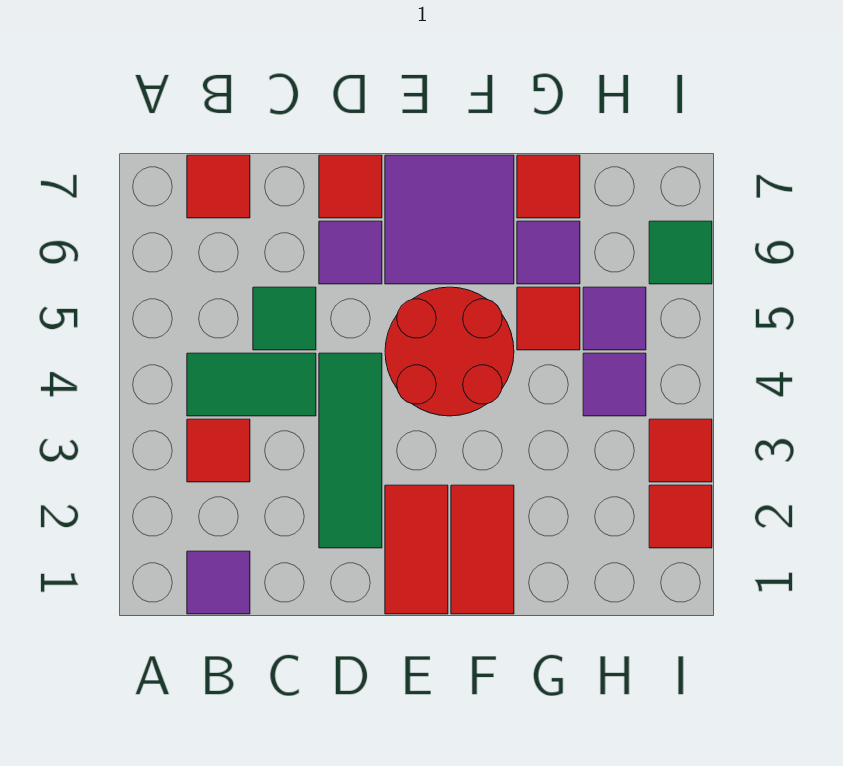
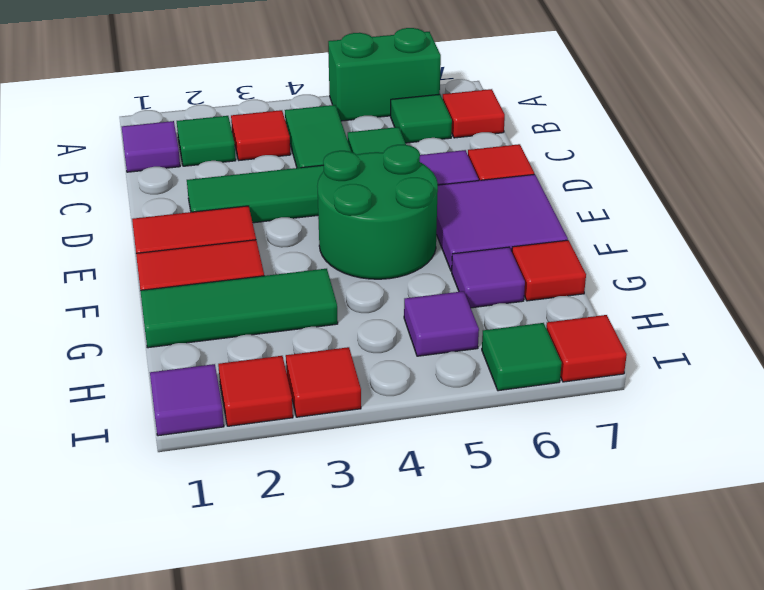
none -> green 1x2 brick [328,28,441,121]
none -> green 1x1 tile [177,116,236,166]
none -> green 1x1 tile [391,94,452,143]
red 2x2 round brick [385,287,514,416] -> green 2x2 round brick [317,145,438,279]
none -> green 1x3 tile [140,269,338,348]
red 1x1 tile [517,287,580,350] -> red 1x1 tile moved to [546,315,627,382]
purple 1x1 tile [583,353,646,416] -> purple 1x1 tile moved to [150,364,224,436]

